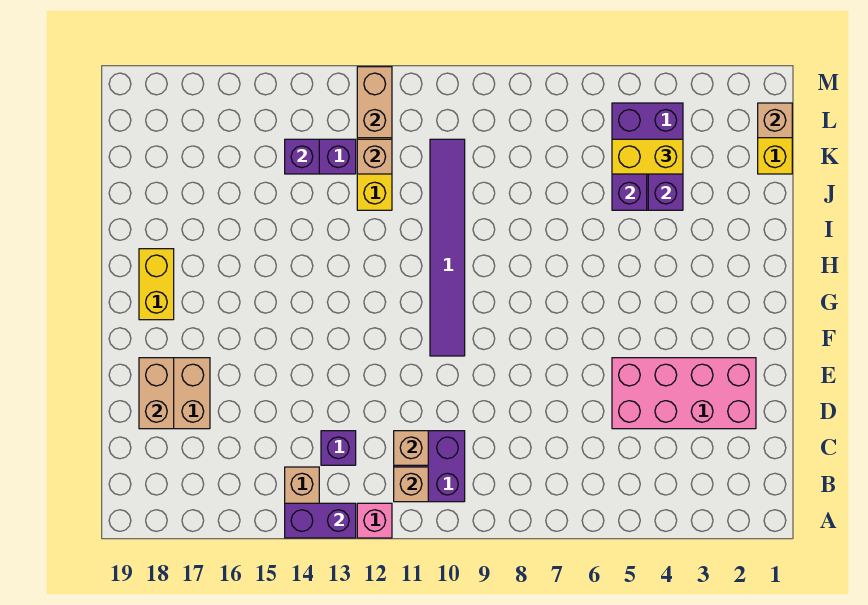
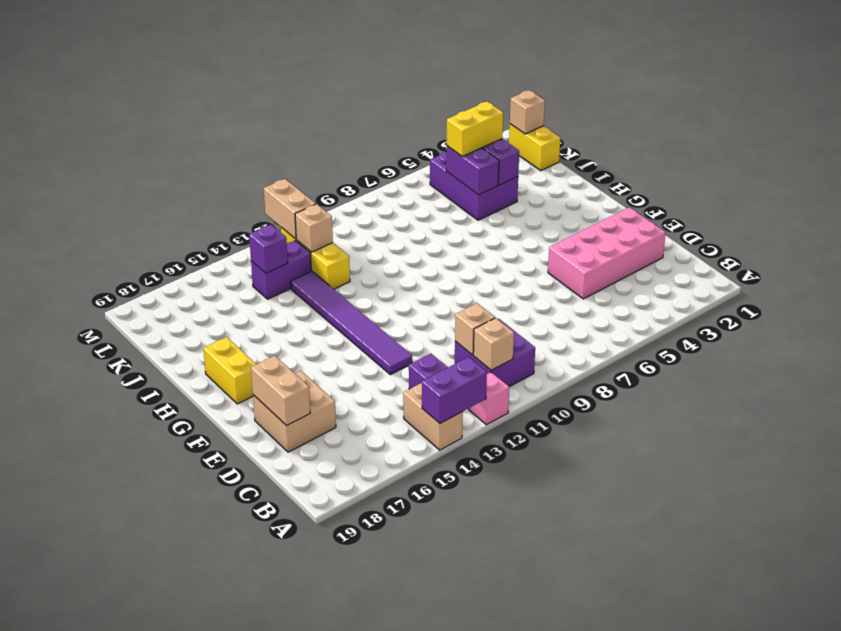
purple 1x6 tile [430,139,465,356] -> purple 1x6 tile moved to [291,271,412,375]

